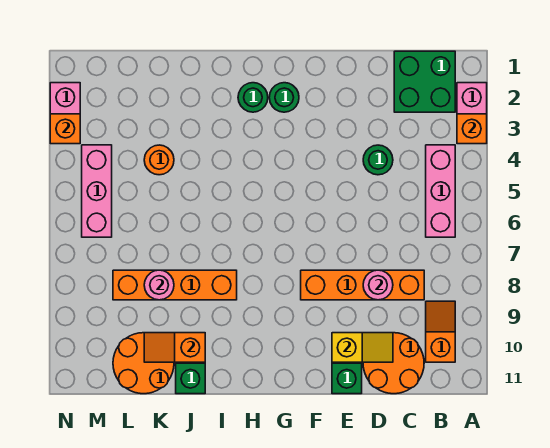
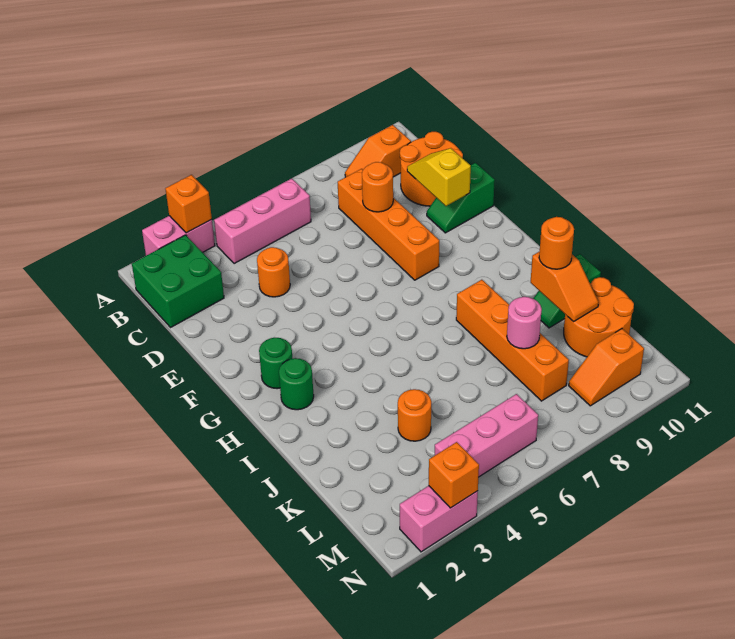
green 1x1 round brick [363,145,393,175] -> orange 1x1 round brick [257,247,290,297]
pink 1x1 round brick [363,270,393,300] -> orange 1x1 round brick [362,162,393,212]
none -> orange 1x1 round brick [539,217,574,269]
none -> orange 1x2 slope [569,329,644,406]

